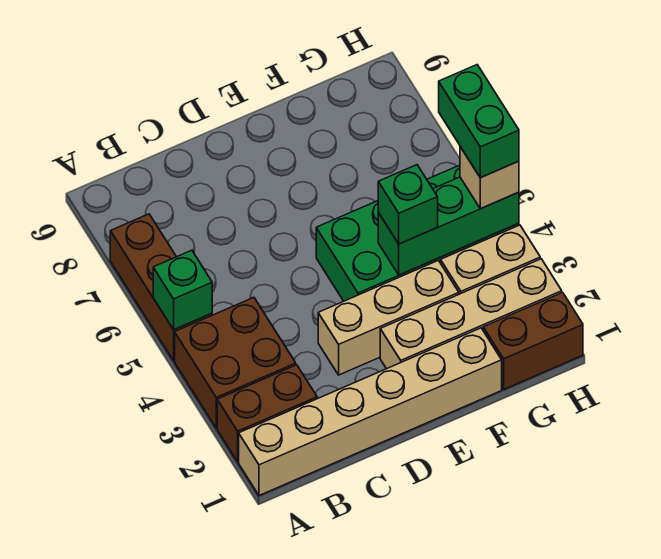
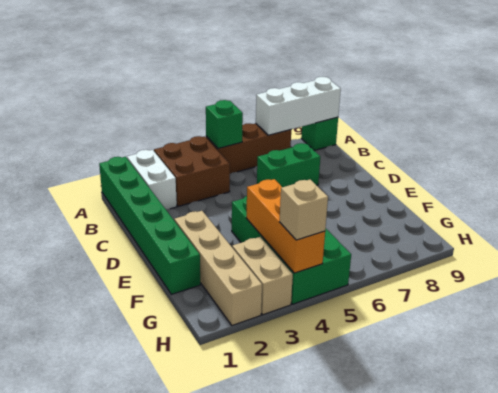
tan 1x6 brick [239,328,502,496] -> green 1x6 brick [99,157,200,294]
brown 1x2 brick [217,365,317,462] -> white 1x2 brick [127,150,177,209]
none -> white 1x3 brick [256,77,341,135]
tan 1x3 brick [318,260,459,375] -> none
green 1x3 brick [378,177,519,275] -> orange 1x3 brick [246,179,325,273]
green 1x1 brick [378,165,438,244] -> green 1x1 brick moved to [301,117,338,151]
brown 1x2 brick [483,293,583,389] -> none
green 1x2 brick [439,65,519,178] -> green 1x2 brick moved to [257,143,320,187]

